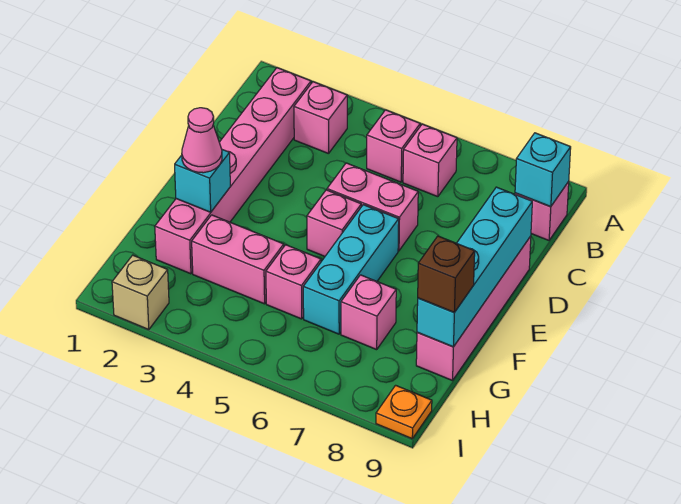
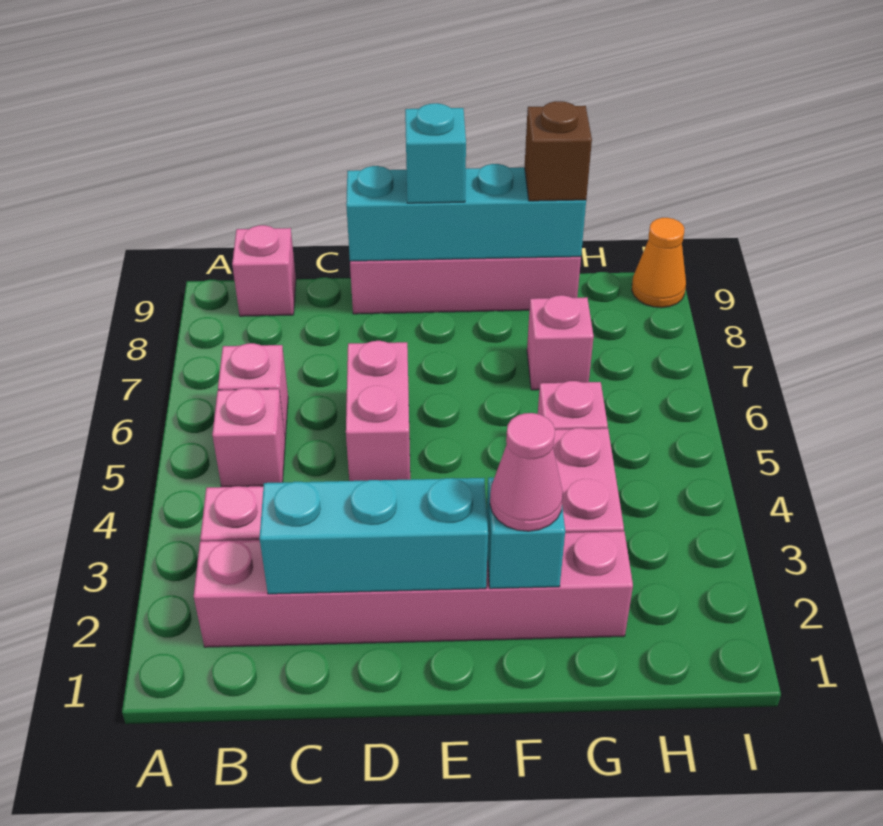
cyan 1x1 brick [515,133,571,207] -> cyan 1x1 brick moved to [405,103,466,203]
pink 1x1 brick [307,190,361,256] -> none
cyan 1x3 brick [303,205,399,334] -> cyan 1x3 brick moved to [260,478,488,594]
tan 1x1 brick [112,255,169,330] -> none
orange 1x1 plate [376,385,432,439] -> orange 1x1 cone [632,218,686,308]

